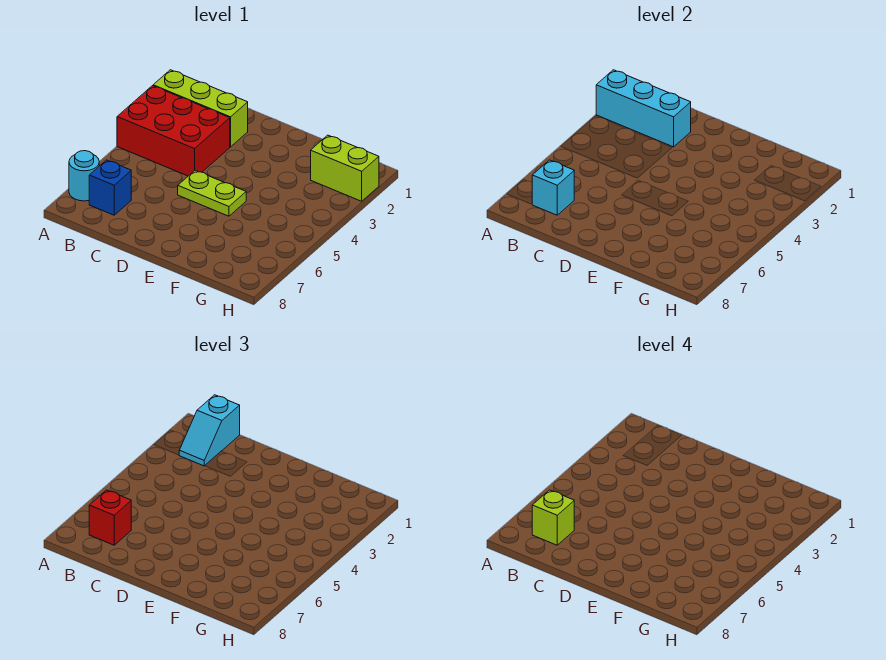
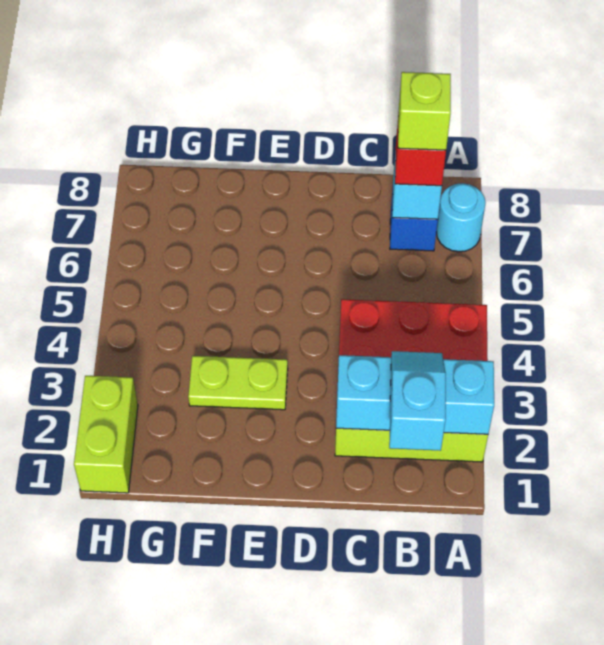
lime 1x2 plate [178,170,246,216] -> lime 1x2 plate moved to [188,356,288,410]
lime 1x2 brick [311,135,379,201] -> lime 1x2 brick turned to [74,376,138,493]

